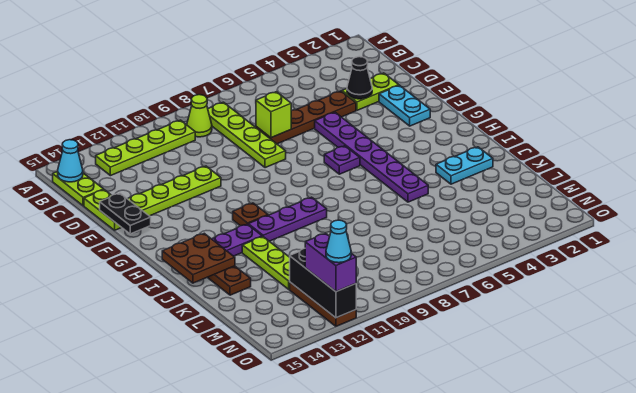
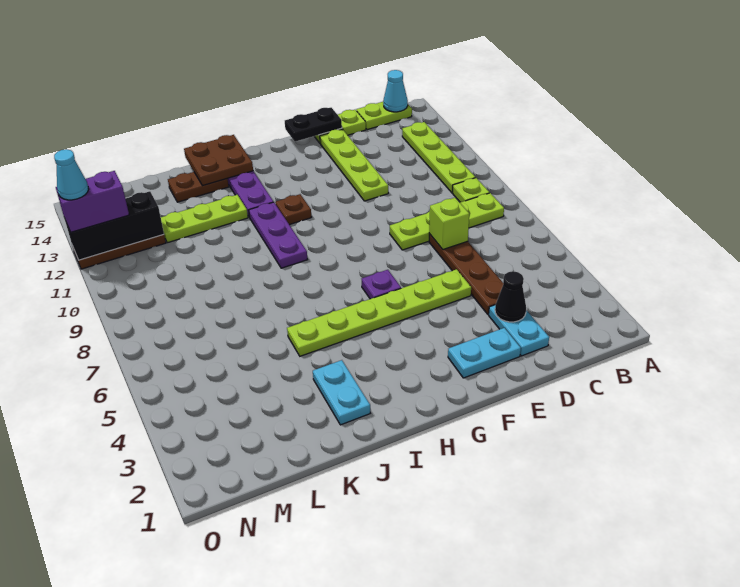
lime 1x1 cone [187,95,212,137] -> lime 1x1 plate [452,178,490,202]
lime 1x2 plate [342,73,399,110] -> cyan 1x2 plate [489,305,549,356]
purple 1x6 plate [315,112,428,202] -> lime 1x6 plate [287,269,471,356]

